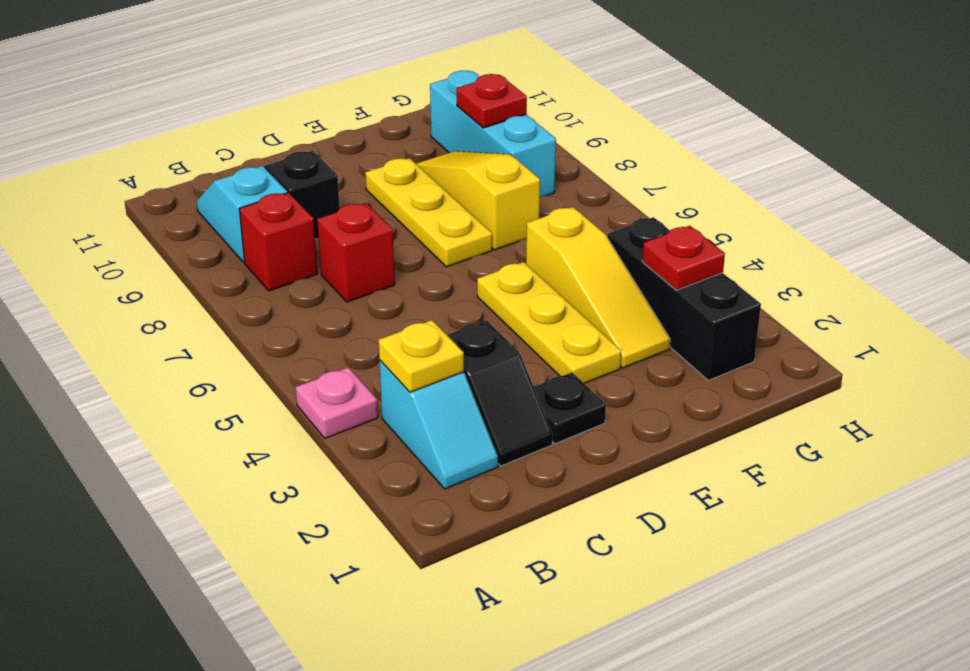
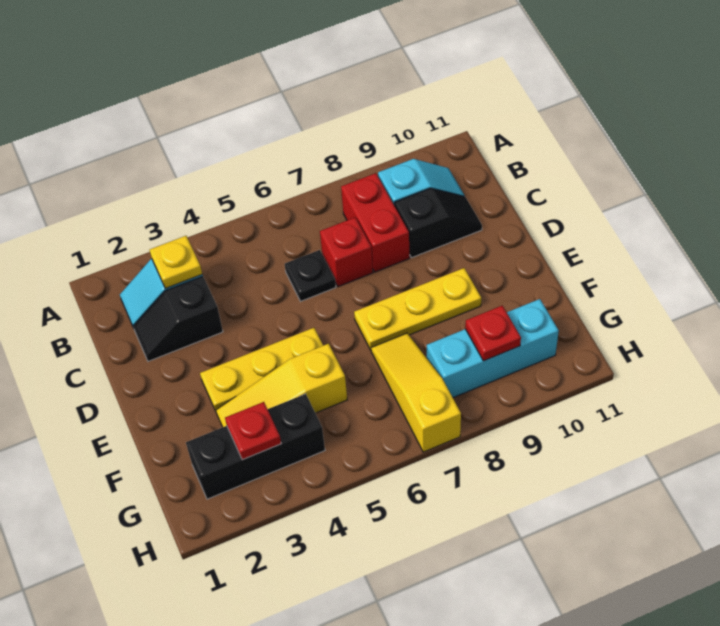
pink 1x1 plate [296,367,378,438] -> none
red 1x1 brick [240,193,317,291] -> red 1x2 brick [341,173,410,272]
black 1x1 plate [534,372,606,444] -> black 1x1 plate moved to [285,250,336,301]
yellow 1x3 slope [416,151,540,250] -> yellow 1x3 slope turned to [371,333,461,452]

